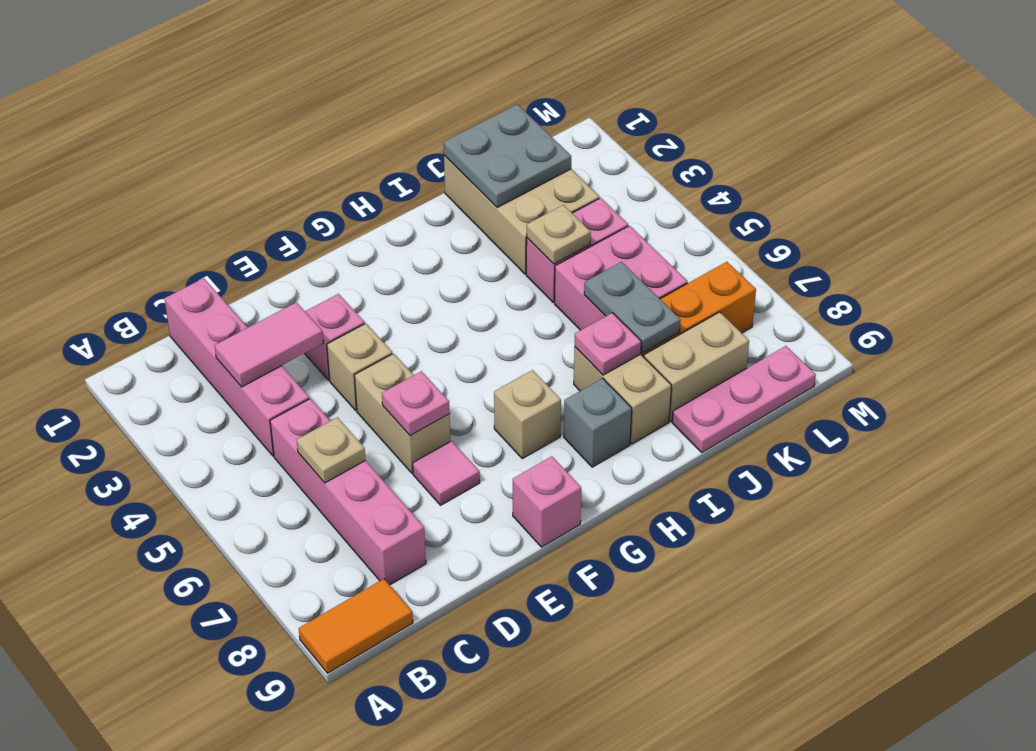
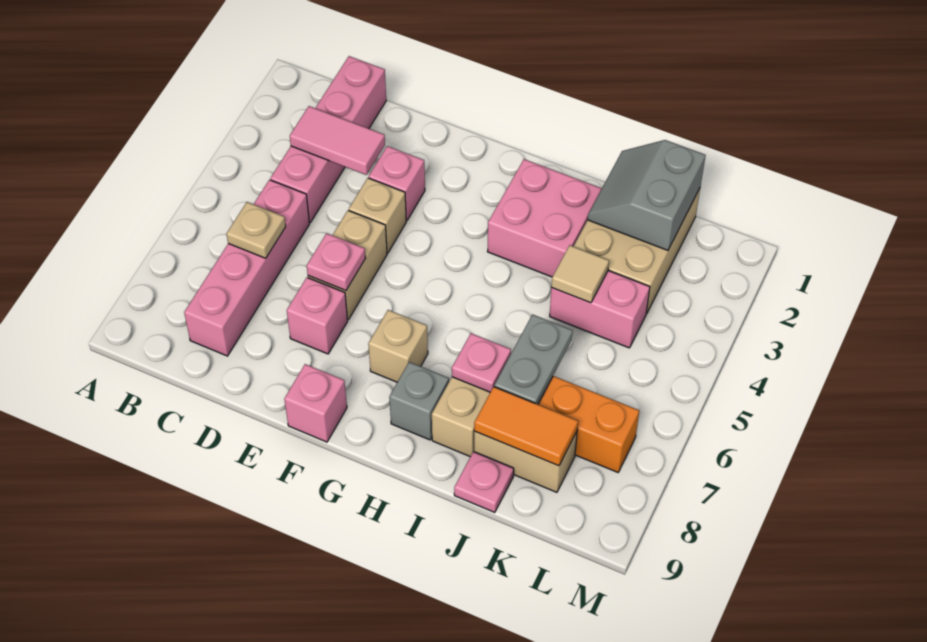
orange 1x2 tile [299,579,413,673] -> orange 1x2 tile moved to [474,387,578,466]
pink 1x1 tile [413,441,480,505] -> pink 1x1 brick [287,278,348,354]
grey 2x2 plate [444,104,571,208] -> grey 2x2 slope [588,140,706,250]
tan 1x1 plate [527,205,591,264] -> tan 1x1 tile [551,245,609,303]
pink 2x2 brick [555,226,688,330] -> pink 2x2 brick moved to [488,159,602,277]
pink 1x3 plate [672,346,816,452] -> pink 1x1 plate [454,452,514,513]

